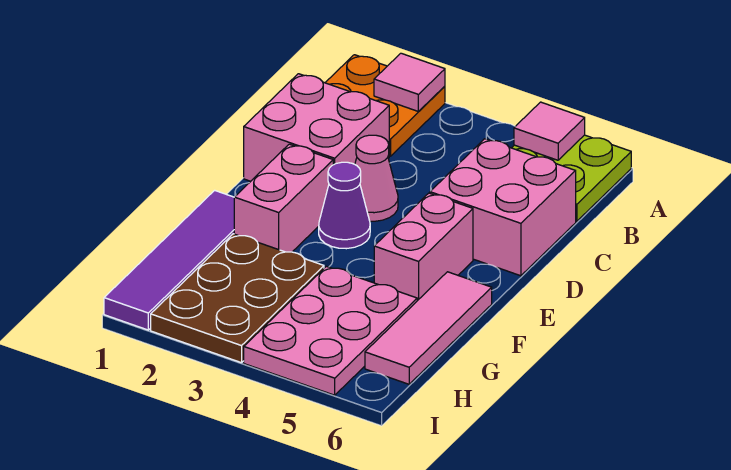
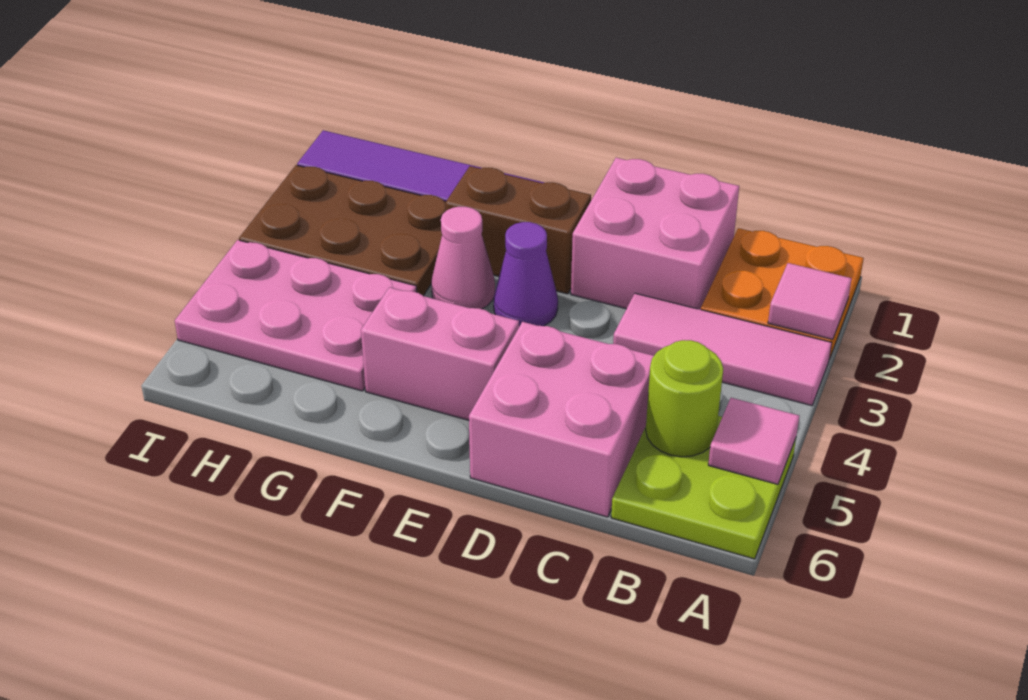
none -> lime 1x1 round brick [646,340,723,457]
pink 1x1 cone [355,135,398,221] -> pink 1x1 cone moved to [431,207,495,309]
pink 1x2 brick [234,144,333,252] -> brown 1x2 brick [445,166,591,294]
pink 1x3 tile [365,272,492,384] -> pink 1x3 tile moved to [613,293,832,406]

